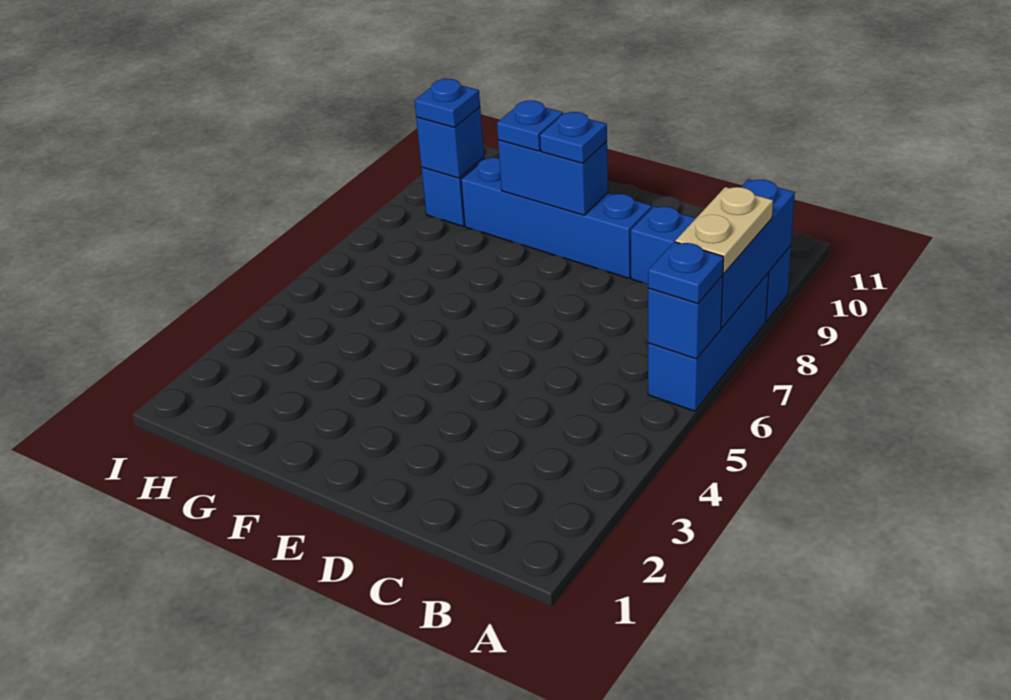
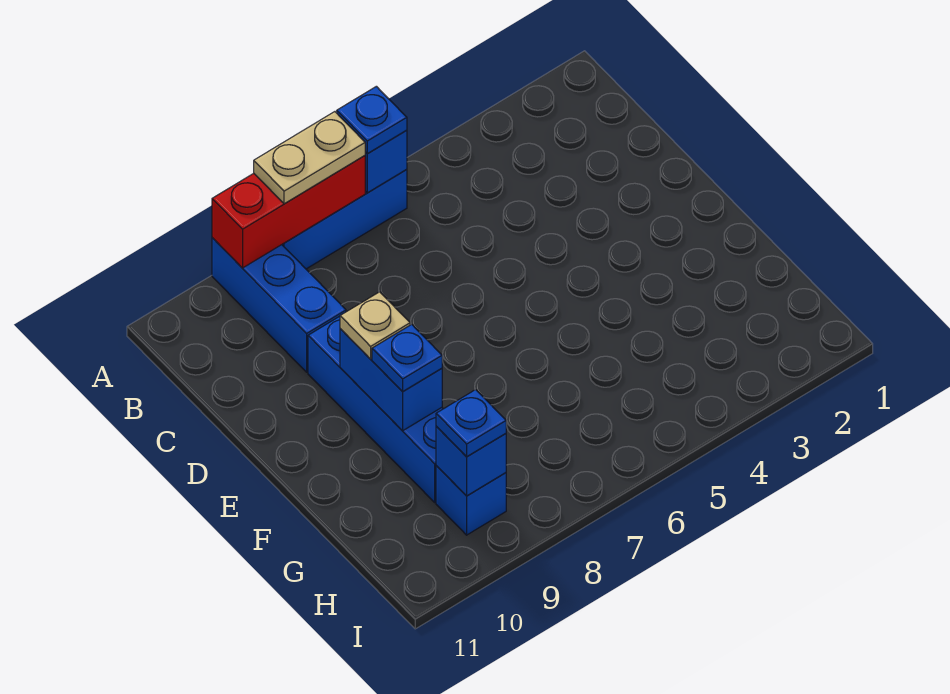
blue 1x3 brick [721,180,795,328] -> red 1x3 brick [212,156,365,268]
blue 1x1 plate [540,112,607,163] -> tan 1x1 plate [340,292,410,359]

